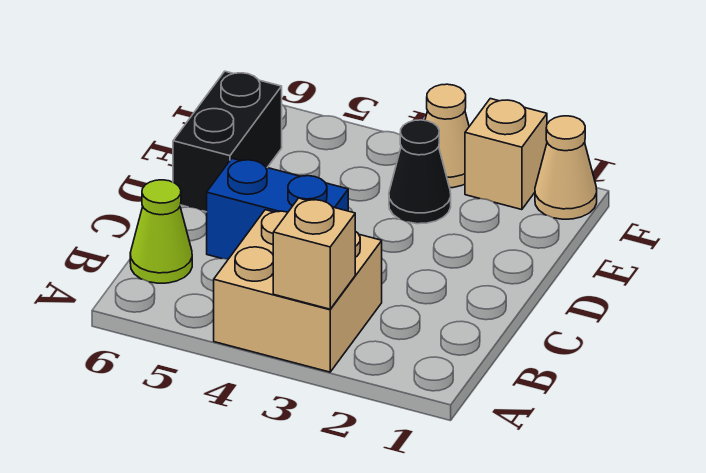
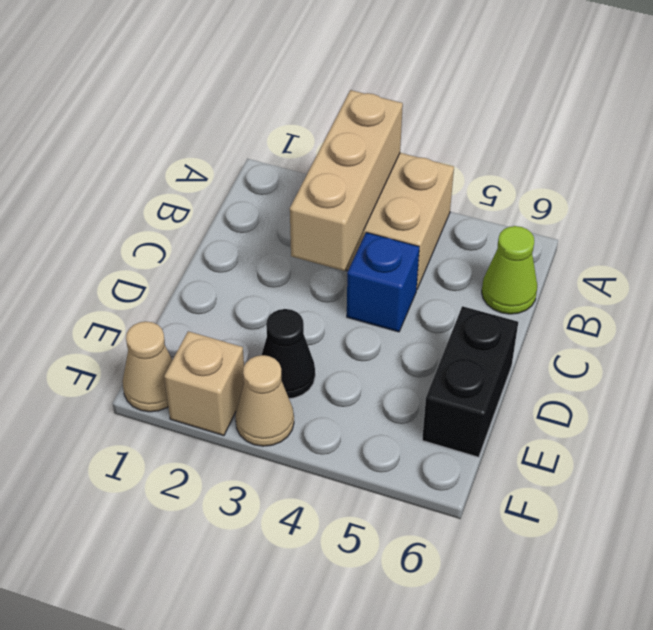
tan 1x1 brick [273,198,355,309] -> tan 1x3 brick [290,90,403,271]
blue 1x2 brick [207,158,348,259] -> blue 1x1 brick [347,232,419,332]

